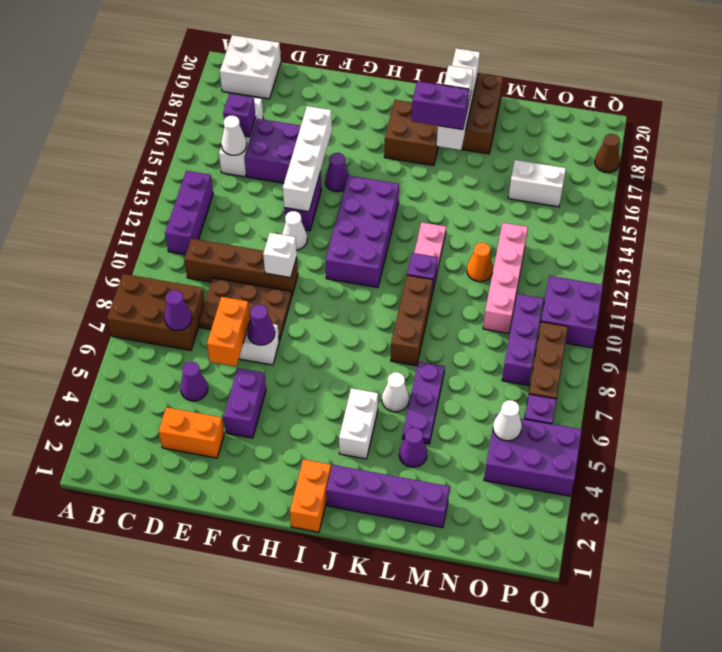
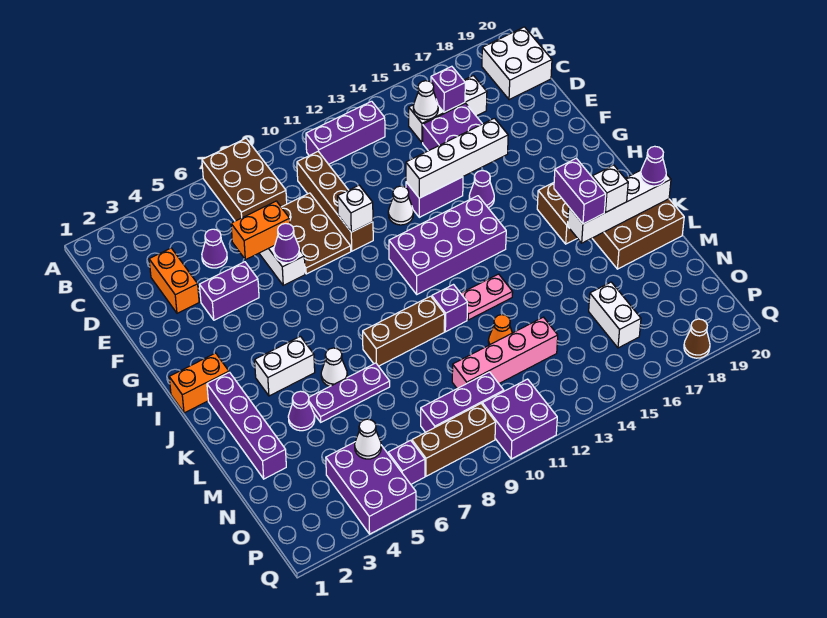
purple 1x1 cone [164,290,192,330] -> purple 1x1 cone moved to [641,146,666,186]

